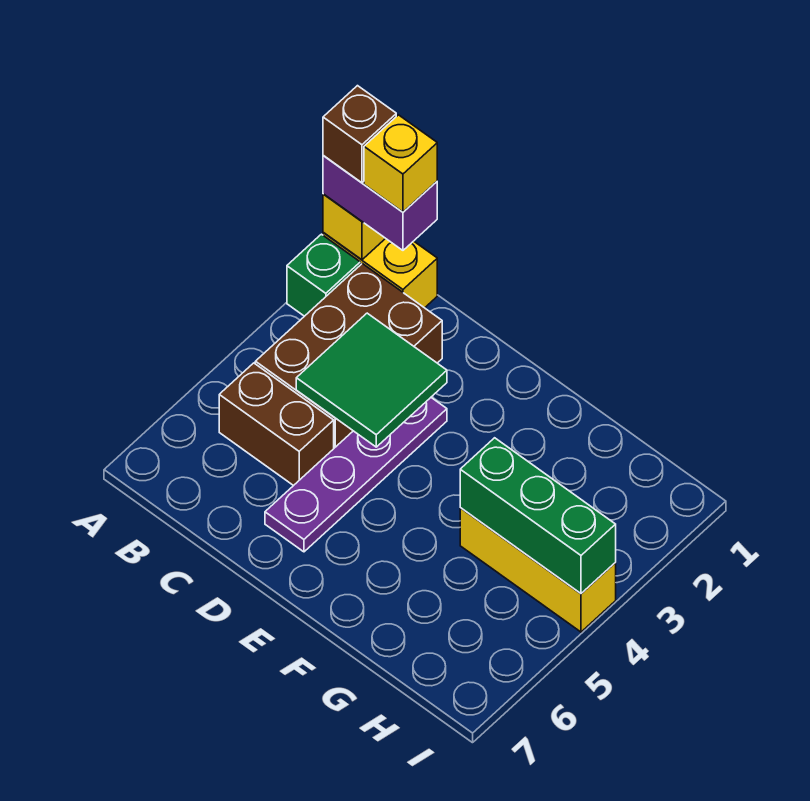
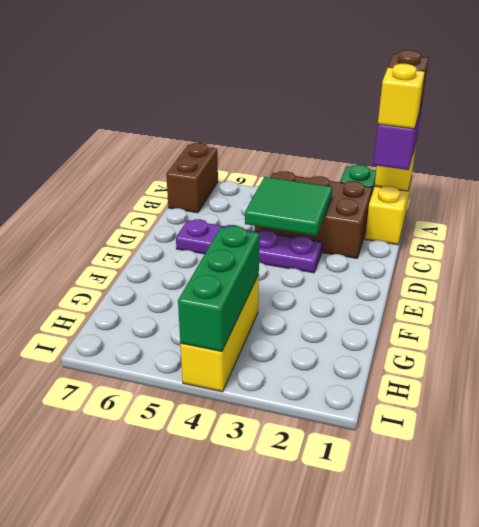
brown 1x2 brick [219,363,334,486] -> brown 1x2 brick moved to [166,143,218,213]

